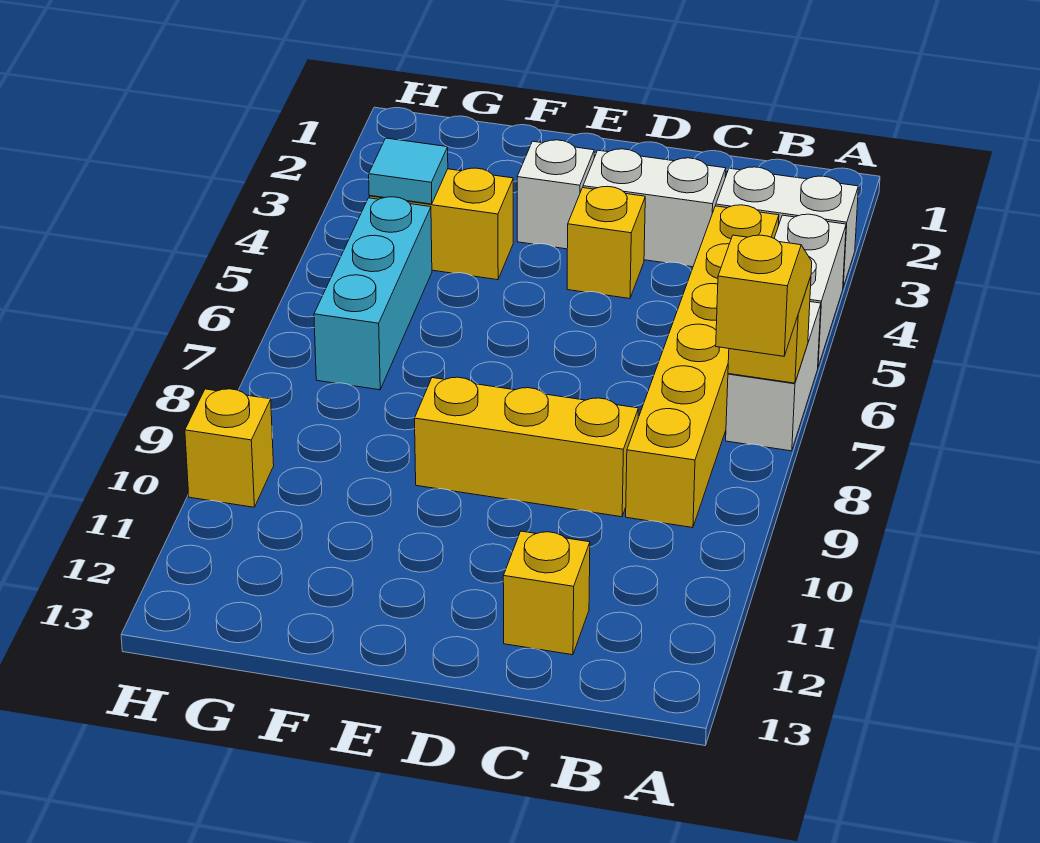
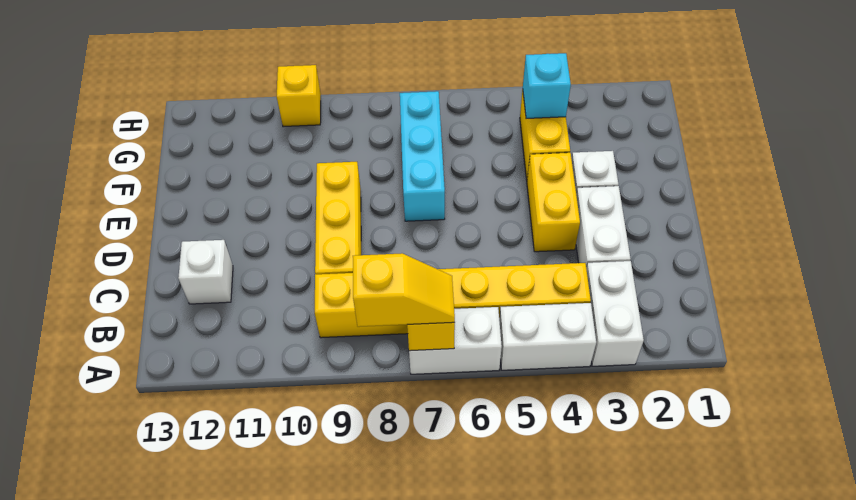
yellow 1x1 brick [503,531,590,655] -> white 1x1 brick [178,240,233,304]
yellow 1x1 brick [567,186,645,299] -> yellow 1x2 brick [527,153,580,252]
cyan 1x1 tile [369,138,448,204] -> cyan 1x1 brick [523,53,571,118]
cyan 1x3 brick [314,197,432,390] -> cyan 1x3 brick turned to [400,91,445,221]

